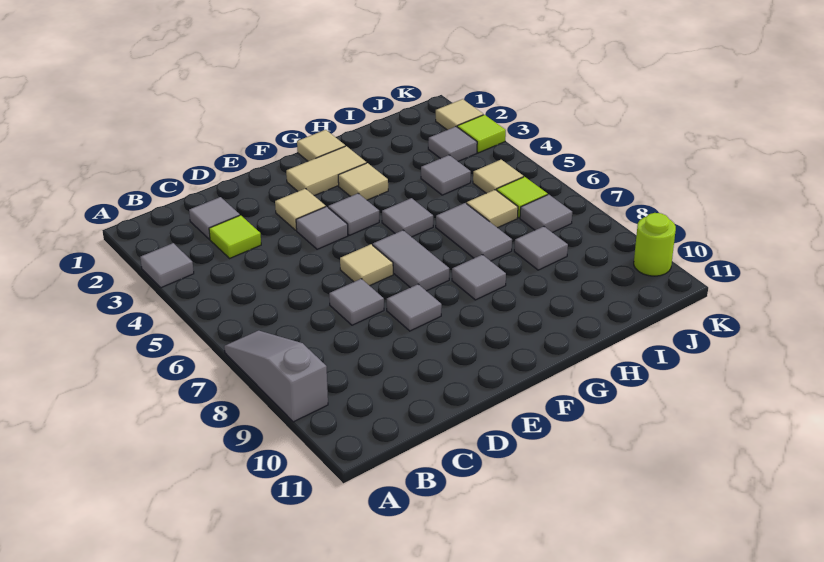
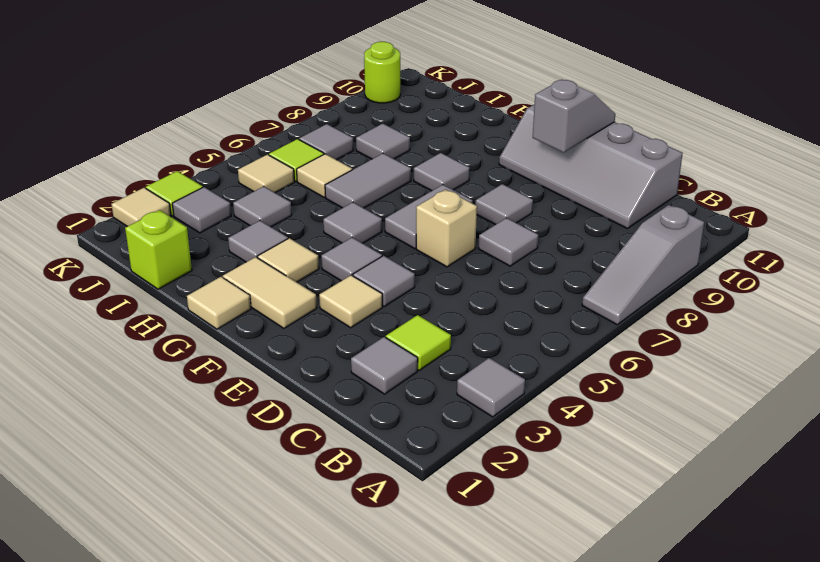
none -> grey 2x4 slope [499,104,683,229]
tan 1x1 tile [340,244,393,286] -> tan 1x1 brick [416,190,477,267]
none -> grey 1x2 slope [533,80,615,152]
none -> grey 1x1 tile [228,221,288,262]
none -> lime 1x1 brick [125,210,192,289]

